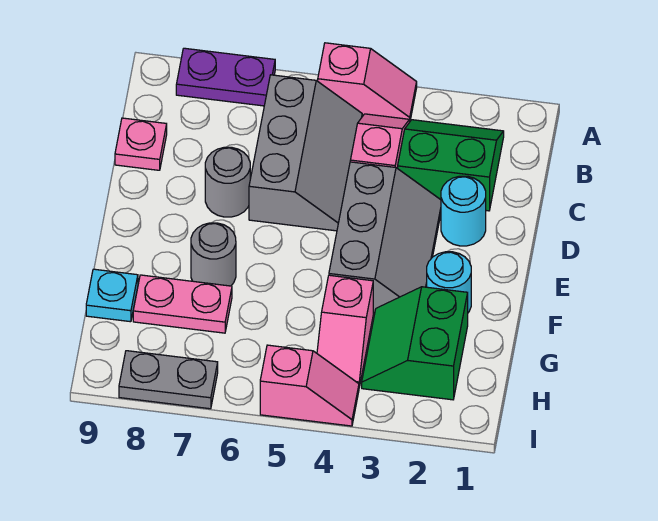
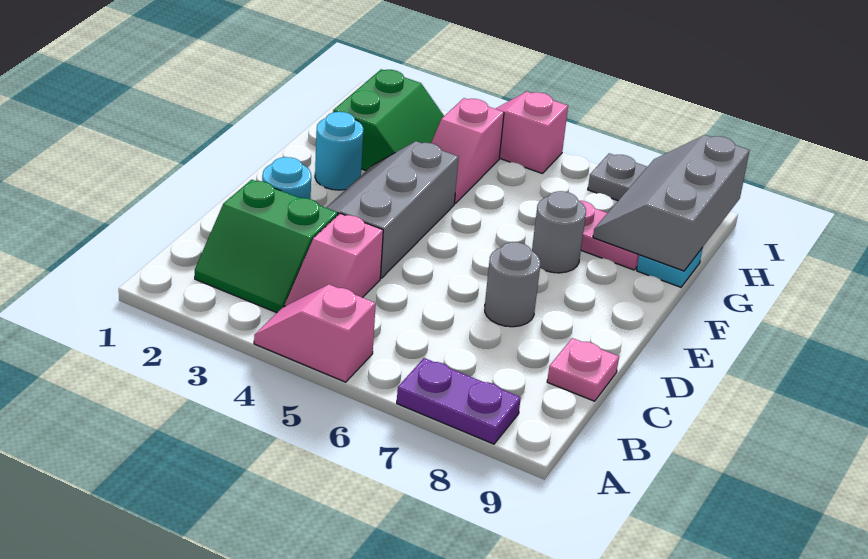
grey 2x3 slope [249,75,362,231] -> grey 2x3 slope moved to [593,135,750,271]
pink 1x2 slope [317,275,373,387] -> pink 1x2 slope turned to [431,98,504,204]

